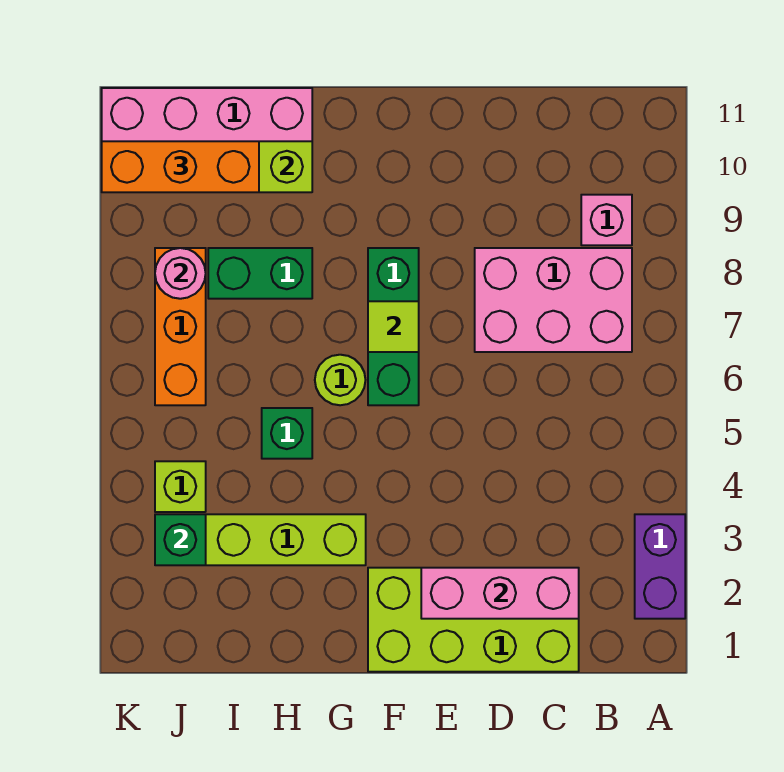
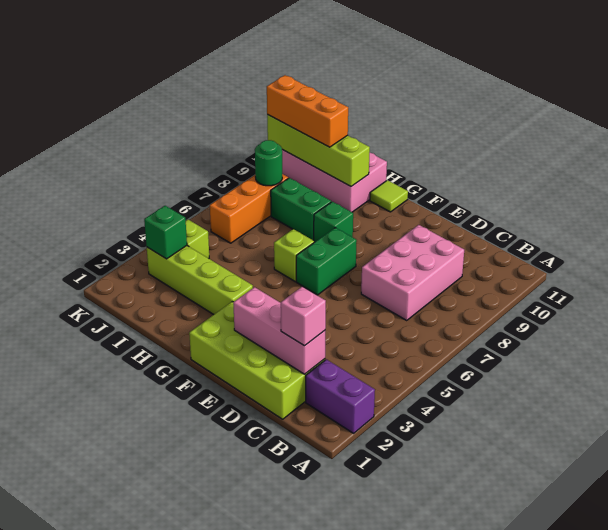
purple 1x2 brick [635,514,685,619] -> purple 1x2 brick turned to [306,359,375,433]
pink 2x3 brick [475,248,632,352] -> pink 2x3 brick turned to [361,225,464,320]
pink 1x1 brick [581,195,632,245] -> pink 1x1 brick moved to [281,287,326,346]
green 1x3 brick [368,248,419,405] -> green 1x2 brick [296,228,357,295]
lime 1x1 tile [368,301,419,352] -> lime 1x1 tile moved to [370,180,408,212]
lime 1x1 round brick [315,355,365,405] -> lime 1x1 brick [274,229,314,281]
green 1x1 brick [262,408,312,459] -> green 1x1 brick moved to [314,202,353,242]
pink 1x1 round brick [155,248,206,299] -> green 1x1 round brick [255,140,282,186]

